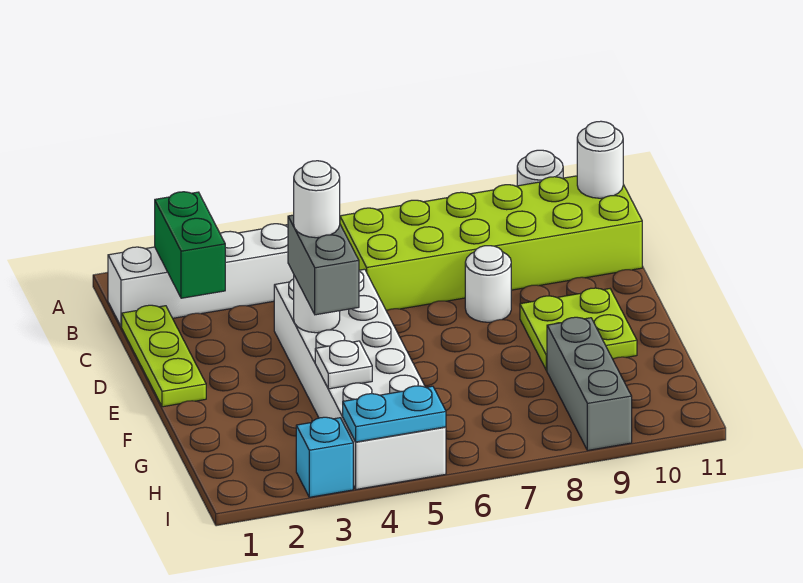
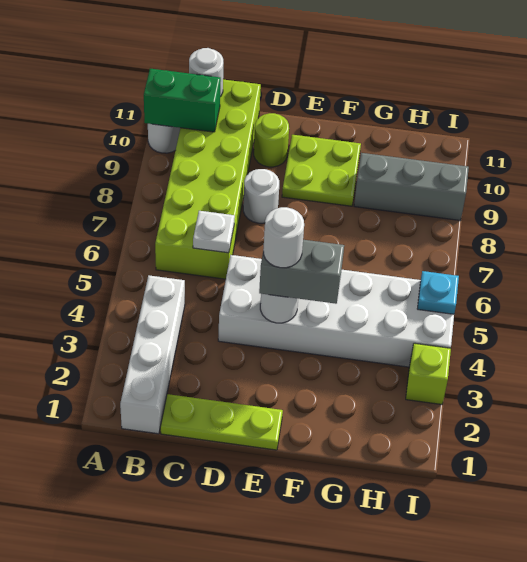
green 1x2 brick [155,192,225,298] -> green 1x2 brick moved to [144,69,221,132]
none -> lime 1x1 round brick [254,113,289,167]
white 1x1 plate [315,341,372,389] -> white 1x1 plate moved to [193,211,235,253]
cyan 1x1 brick [296,417,353,497] -> lime 1x1 brick [406,343,451,404]
cyan 1x2 plate [343,386,446,442] -> cyan 1x1 plate [417,271,459,314]

